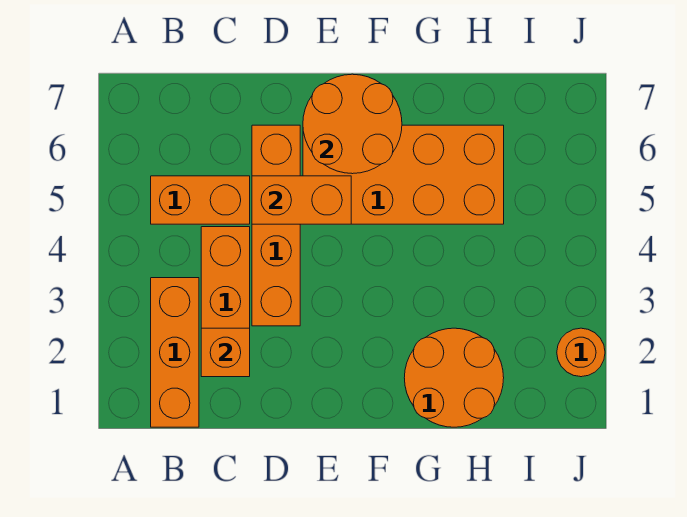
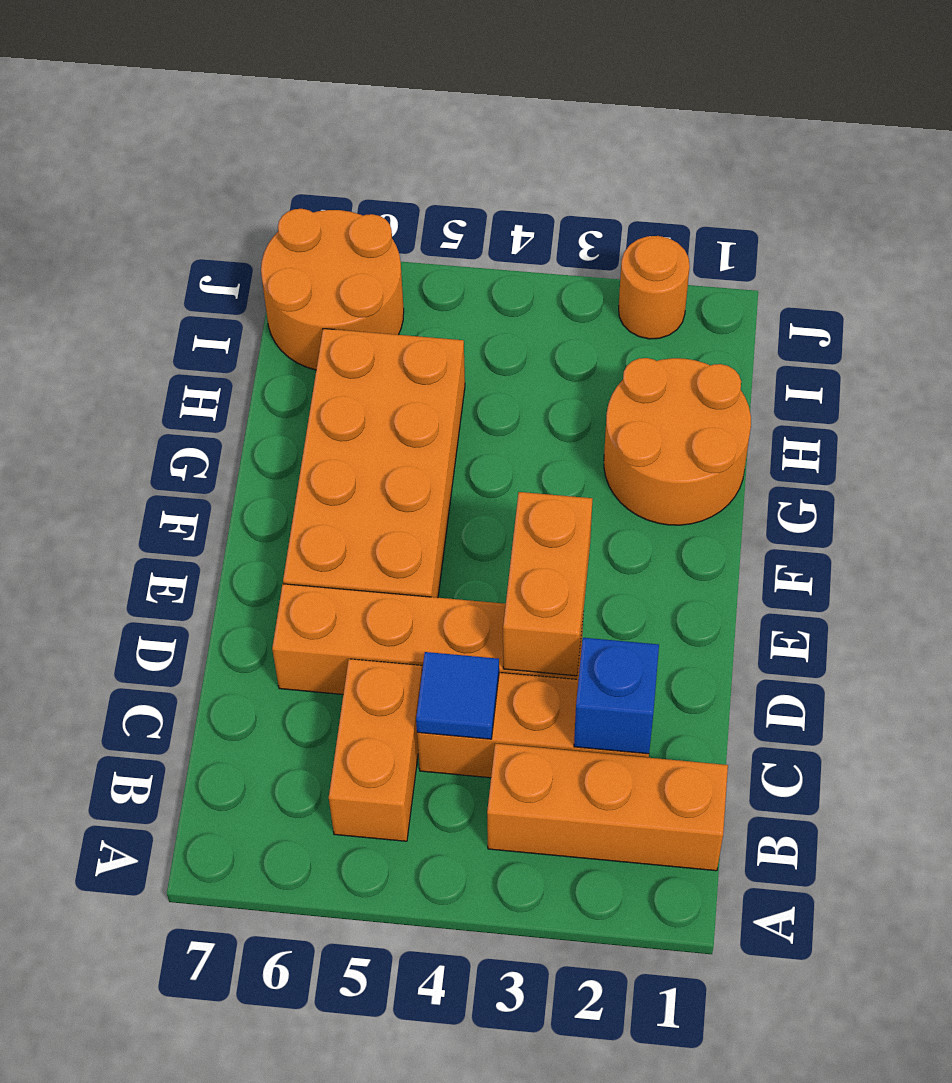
orange 1x1 brick [201,328,250,377] -> blue 1x1 brick [574,638,659,754]
none -> blue 1x1 tile [416,652,499,739]
orange 1x2 brick [252,176,351,224] -> orange 1x2 brick moved to [503,492,593,676]
orange 2x2 round brick [303,74,402,174] -> orange 2x2 round brick moved to [261,209,404,370]

